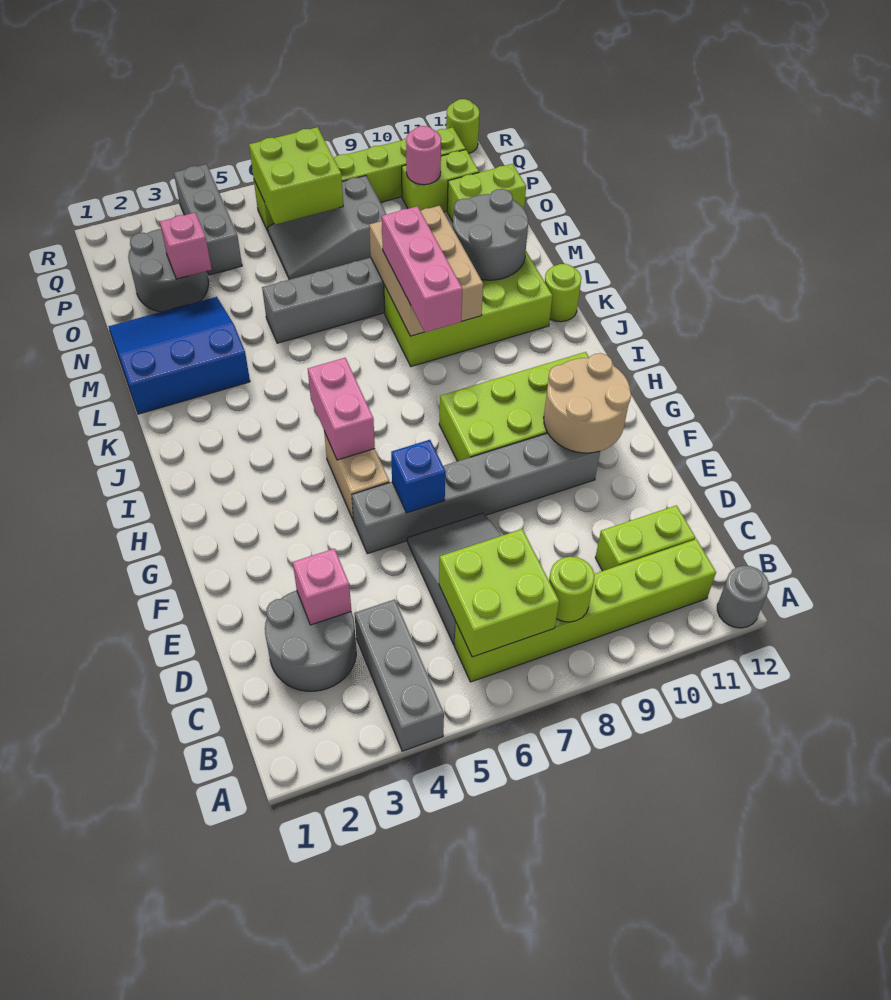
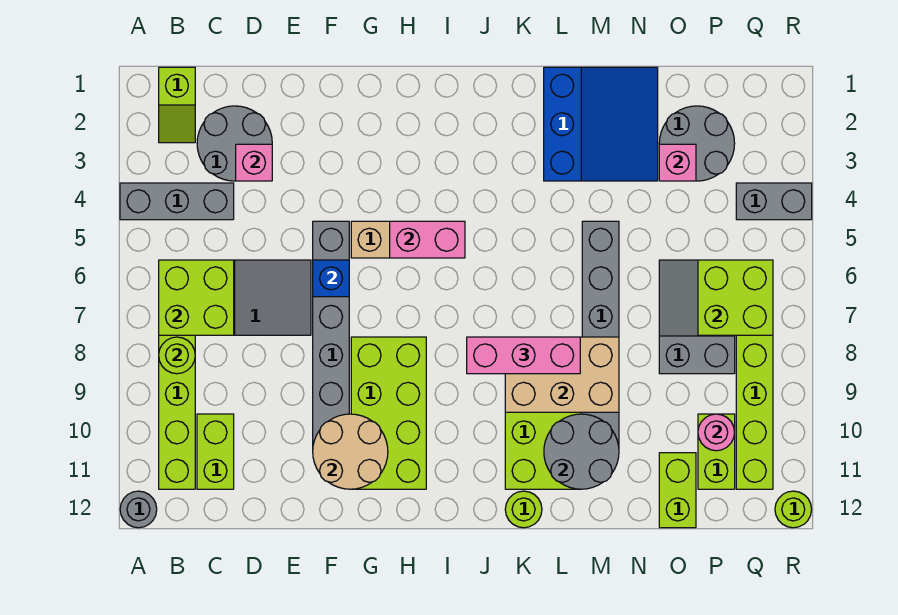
none -> lime 1x2 slope [159,67,195,143]
grey 1x3 brick [174,164,242,275] -> grey 1x2 brick [736,183,812,220]

